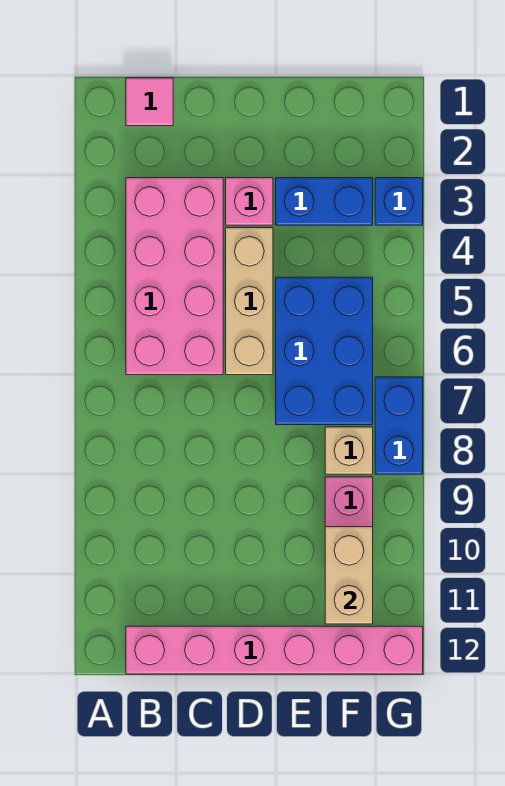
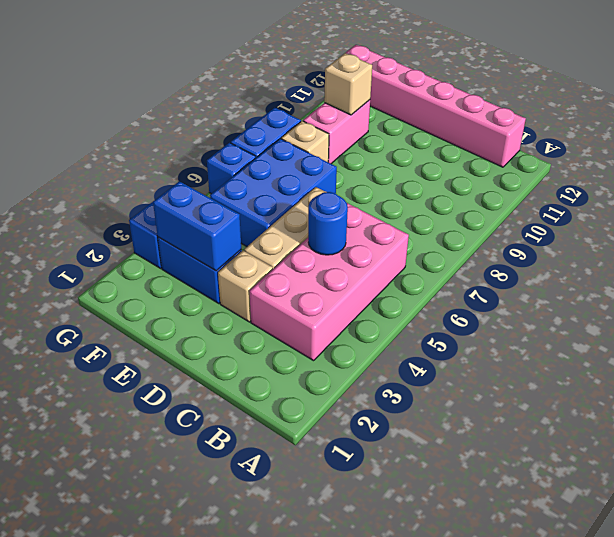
pink 1x1 tile [126,78,173,126] -> none
none -> blue 1x1 round brick [308,192,348,255]
pink 1x1 brick [226,178,273,225] -> tan 1x1 brick [218,251,273,322]
none -> blue 1x2 brick [153,181,241,271]
tan 1x2 brick [325,527,373,624] -> tan 1x1 brick [324,53,372,115]
none -> blue 1x1 brick [207,143,256,194]

